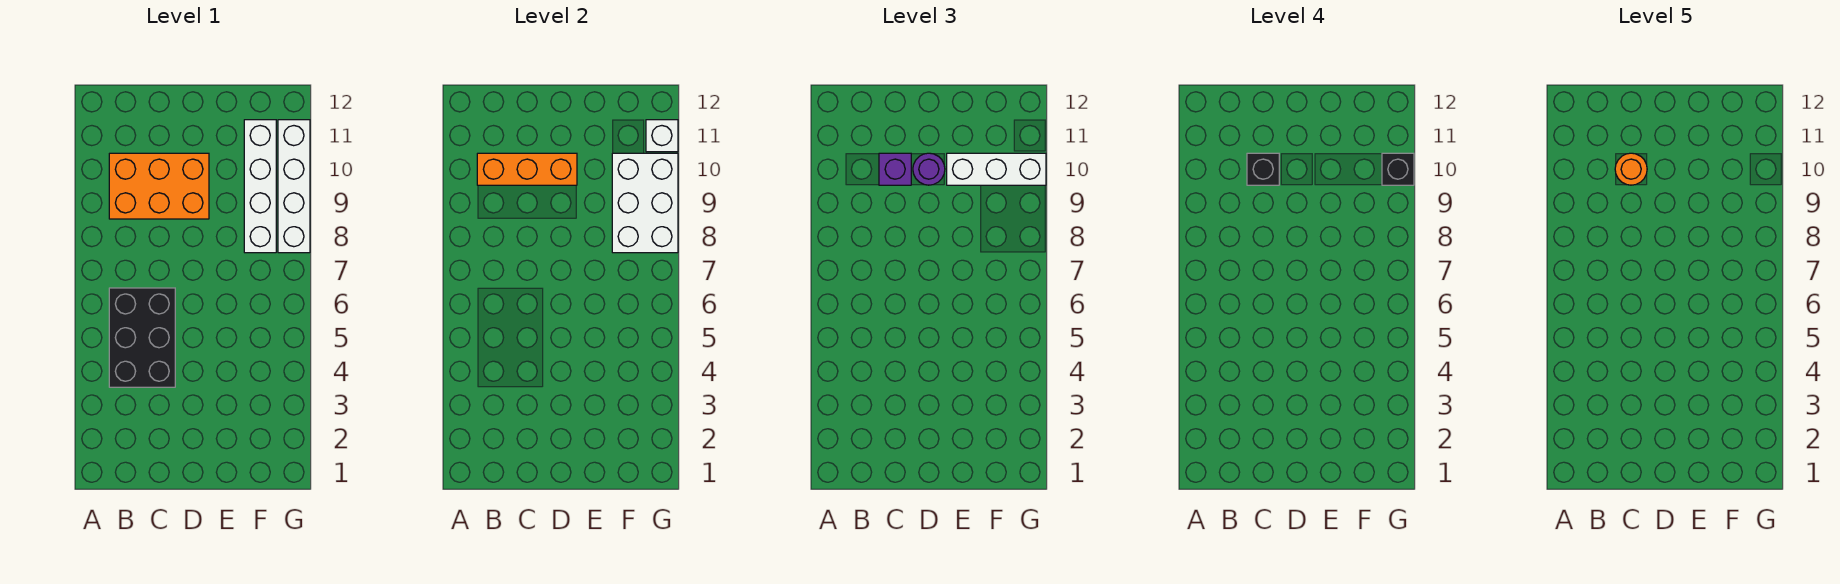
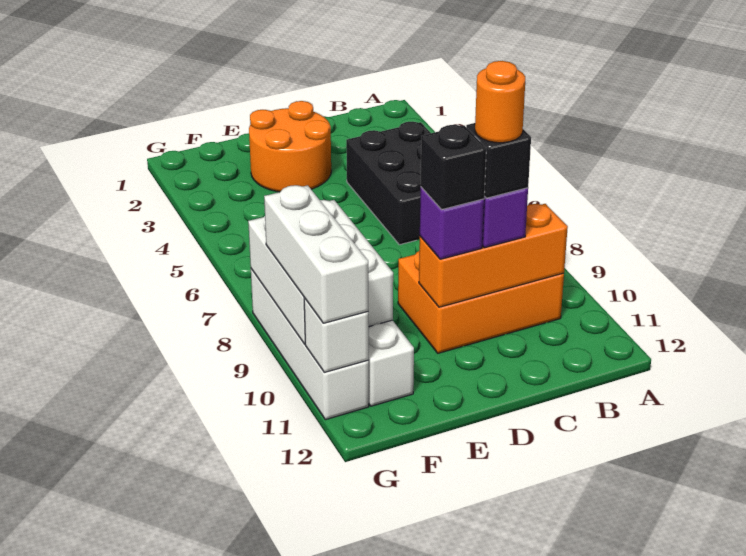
none -> orange 2x2 round brick [249,101,331,192]
purple 1x1 round brick [913,153,945,185] -> purple 1x1 brick [420,187,484,259]
white 1x3 brick [947,153,1046,185] -> white 1x3 brick turned to [264,185,368,323]
black 1x1 brick [1382,153,1414,185] -> black 1x1 brick moved to [421,125,486,210]

